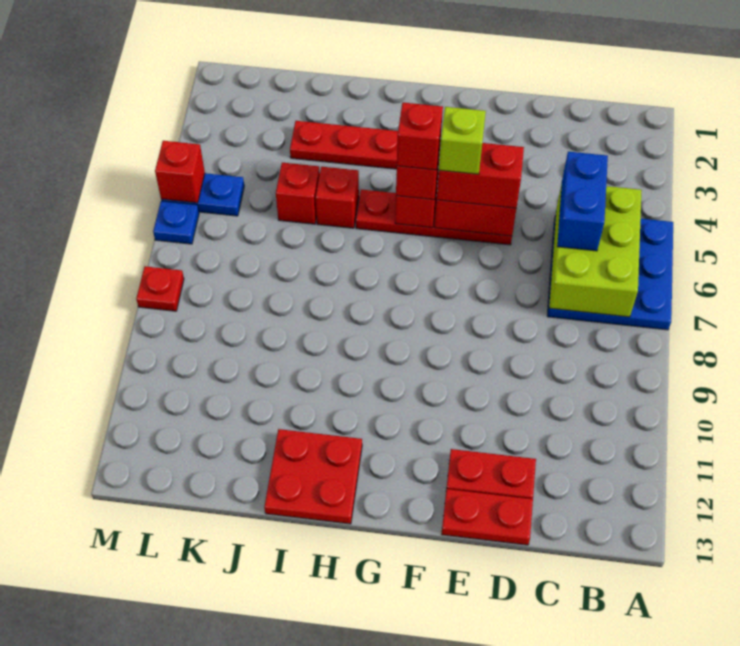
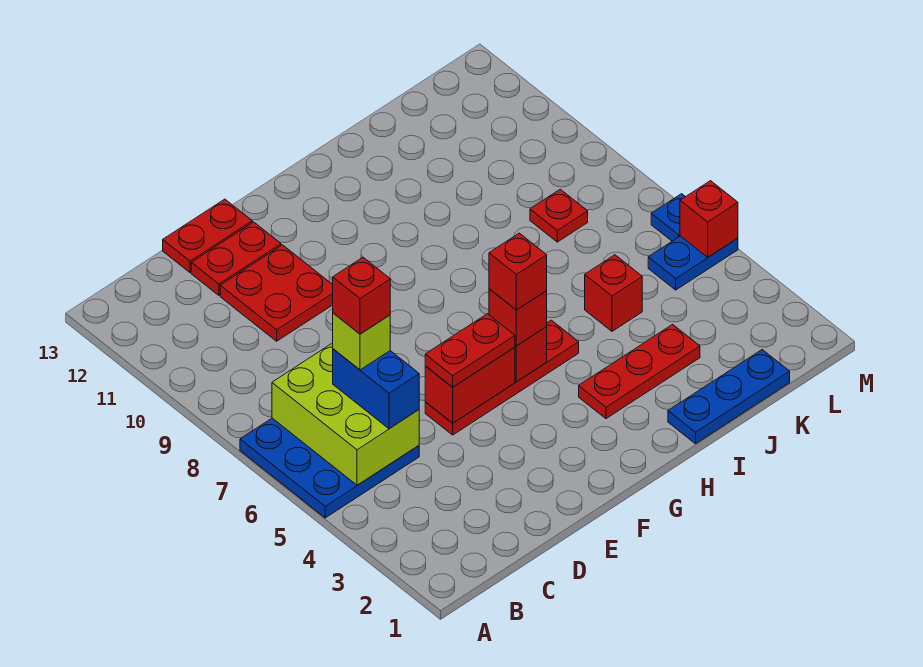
red 1x2 brick [437,143,524,208] -> red 1x2 plate [425,314,515,387]
lime 1x1 brick [439,107,486,174] -> lime 1x1 brick moved to [333,313,390,370]
red 2x2 plate [264,429,362,524] -> red 2x2 plate moved to [220,245,333,341]
none -> blue 1x3 plate [668,350,790,444]
red 1x1 brick [316,167,359,228] -> red 1x1 brick moved to [333,257,390,334]
red 1x1 plate [136,266,184,311] -> red 1x1 plate moved to [530,189,588,242]

